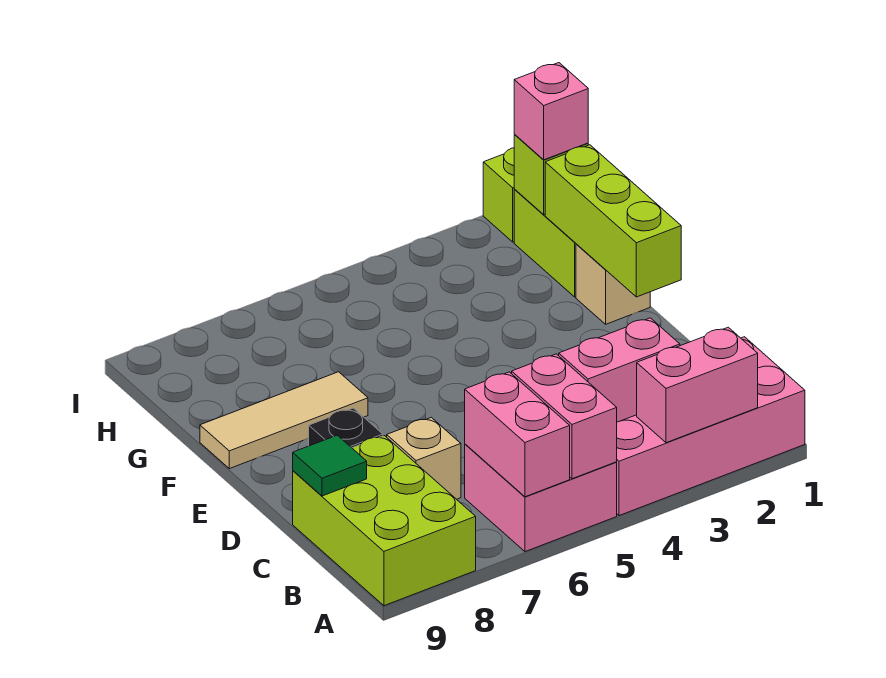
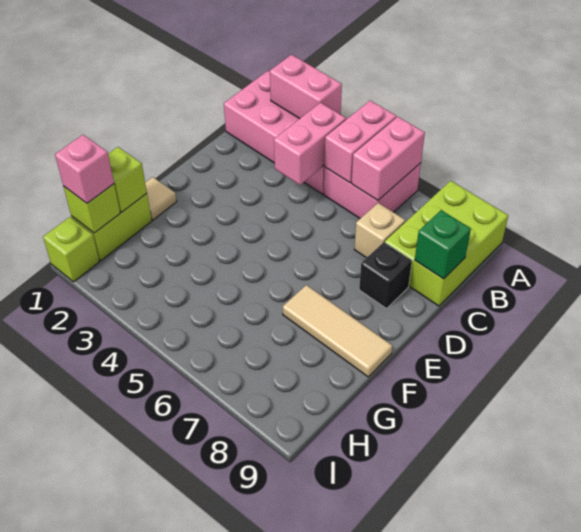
pink 1x2 brick [559,318,680,422] -> pink 1x2 brick turned to [274,103,346,185]
green 1x1 tile [293,435,367,496] -> green 1x1 brick [415,210,471,279]
lime 1x3 brick [545,145,681,297] -> lime 1x1 brick [108,147,147,212]
tan 1x1 brick [576,244,650,324] -> tan 1x1 tile [145,177,177,220]

